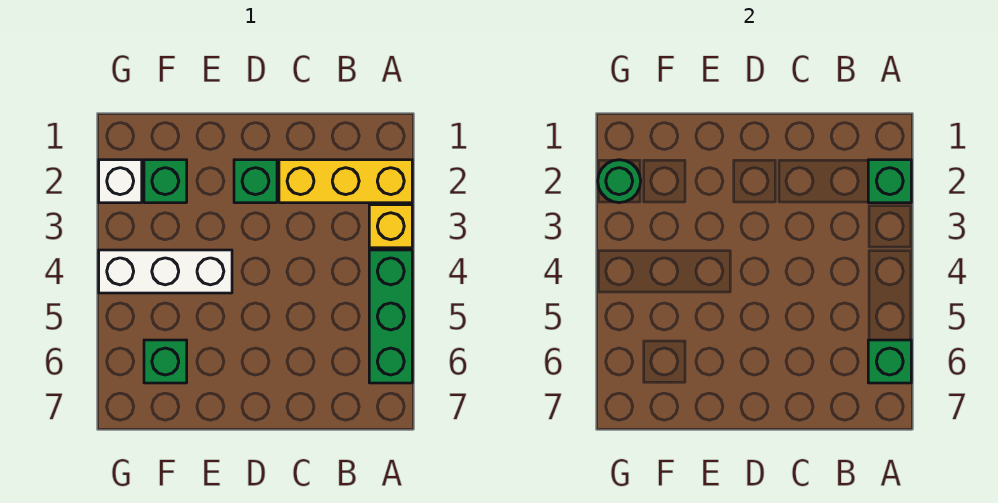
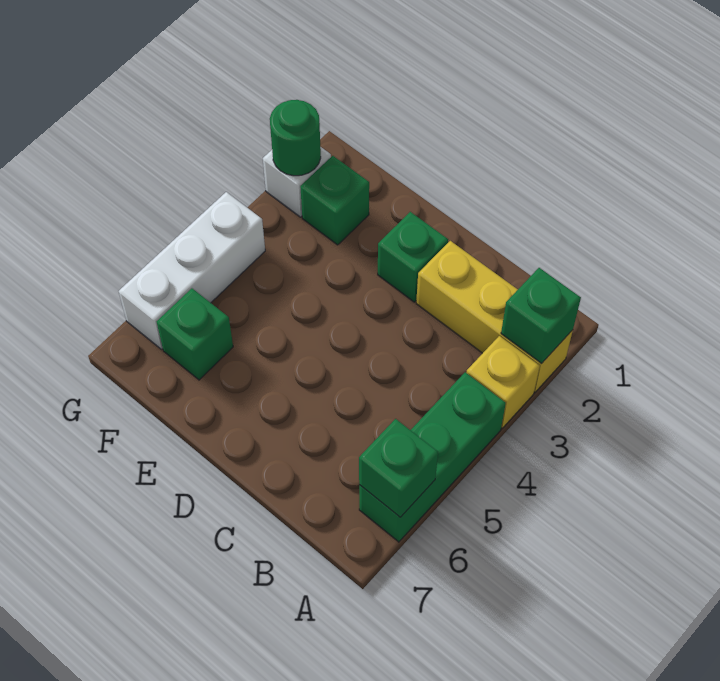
white 1x3 brick [99,250,232,293] -> white 1x3 brick turned to [119,192,265,349]

